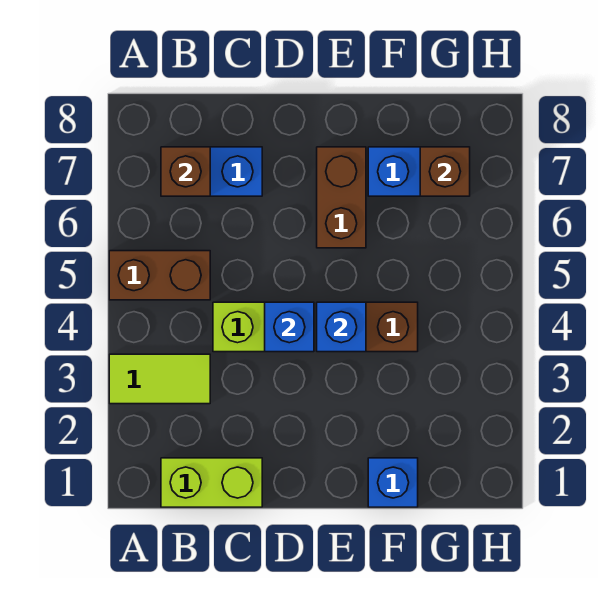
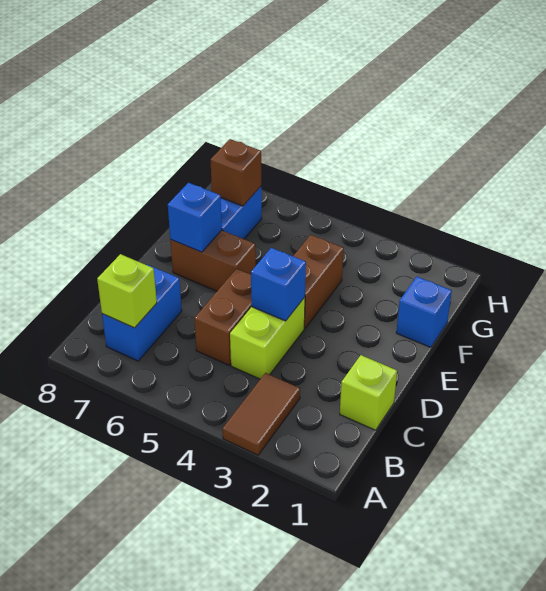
lime 1x2 tile [109,354,210,404] -> brown 1x2 tile [223,373,300,455]
brown 1x2 brick [109,251,210,300] -> brown 1x2 brick moved to [194,269,251,365]
lime 1x2 brick [161,458,262,507] -> lime 1x1 brick [340,355,397,430]
brown 1x1 brick [161,147,210,196] -> lime 1x1 brick [97,254,157,328]
blue 1x1 brick [317,302,366,352] -> blue 1x1 brick moved to [168,183,222,252]

